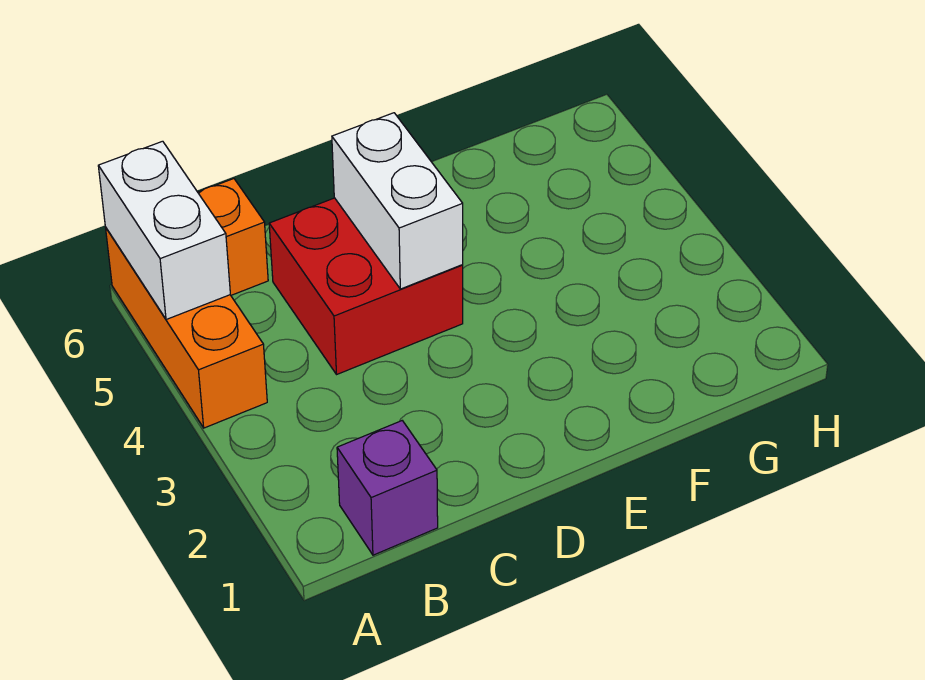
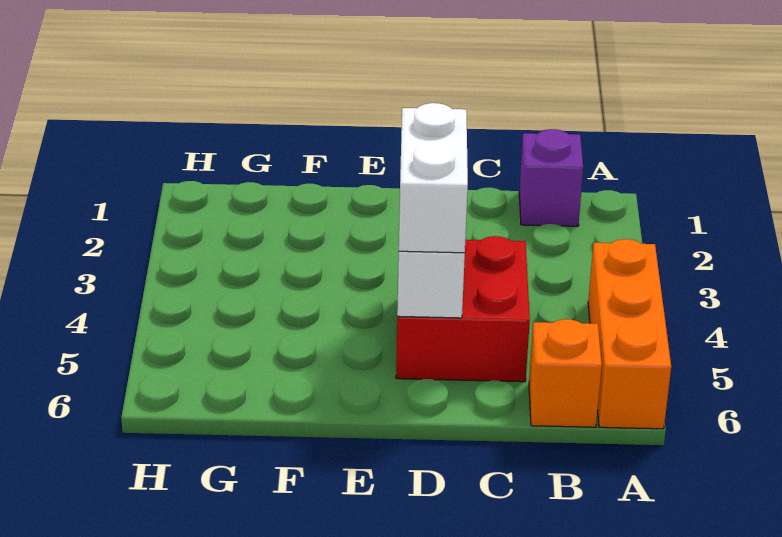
white 1x2 brick [98,141,230,320] -> white 1x2 brick moved to [399,103,468,253]

